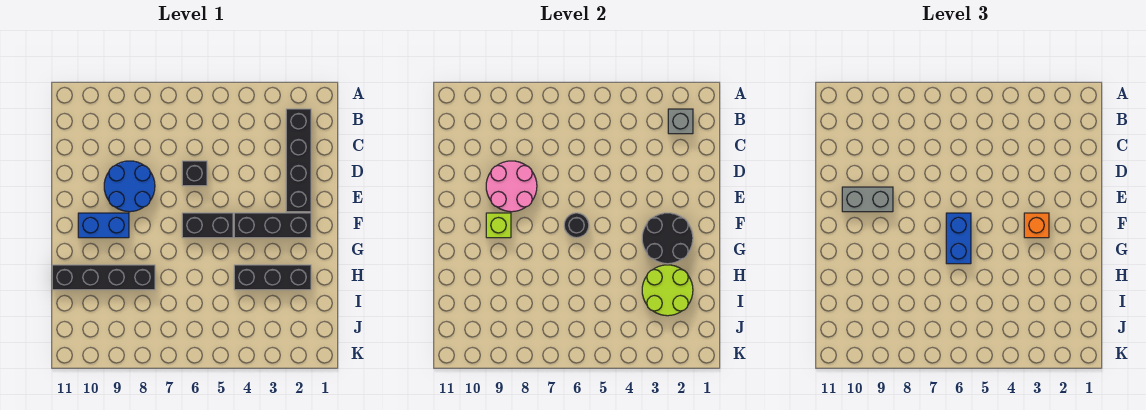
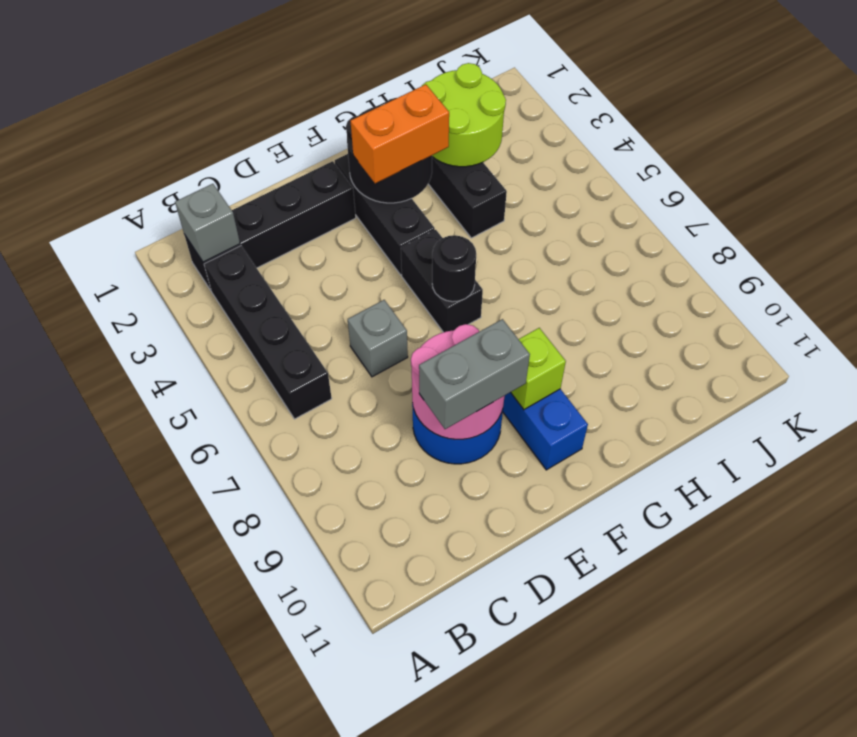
black 1x1 brick [182,161,207,186] -> grey 1x1 brick [348,300,408,377]
grey 1x2 brick [842,187,893,212] -> grey 1x2 brick turned to [419,319,530,429]
orange 1x1 brick [1024,213,1049,238] -> orange 1x2 brick [351,84,449,183]
blue 1x2 brick [946,213,971,264] -> none
black 1x4 brick [52,265,155,290] -> black 1x4 brick moved to [204,246,332,419]

